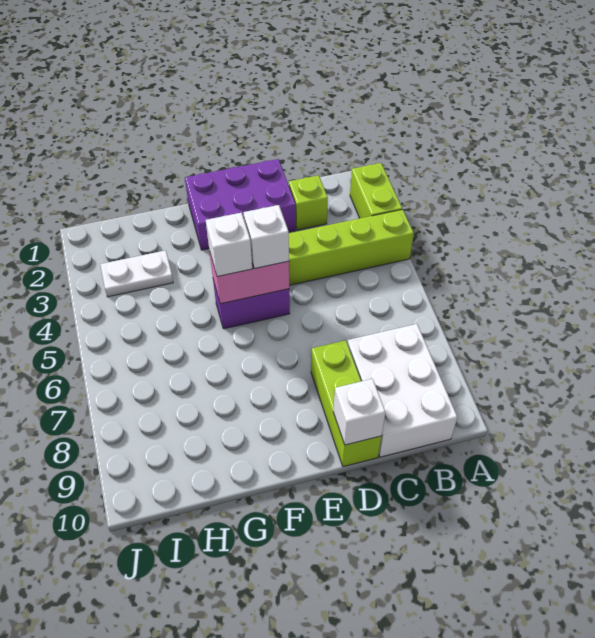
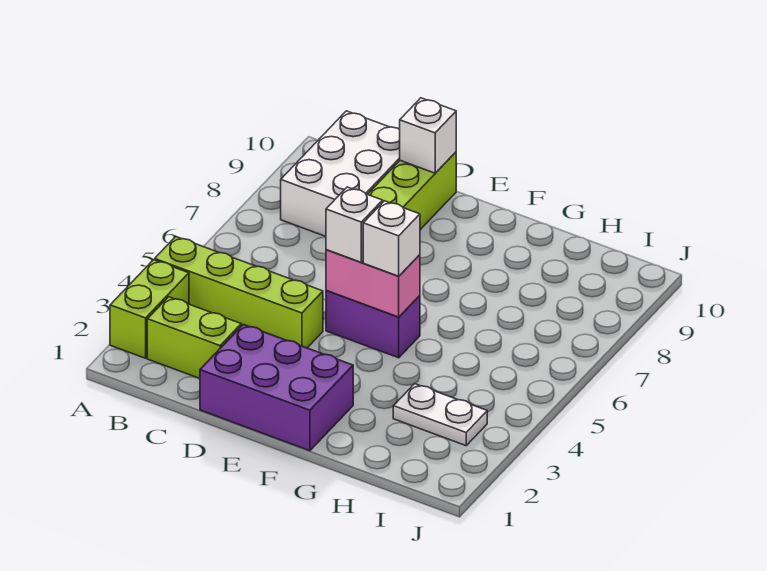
lime 1x1 brick [289,175,328,230] -> lime 1x2 brick [147,297,241,378]

